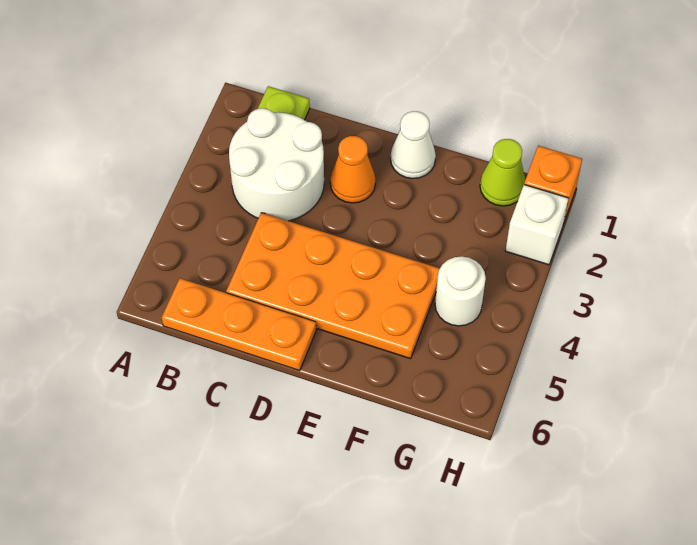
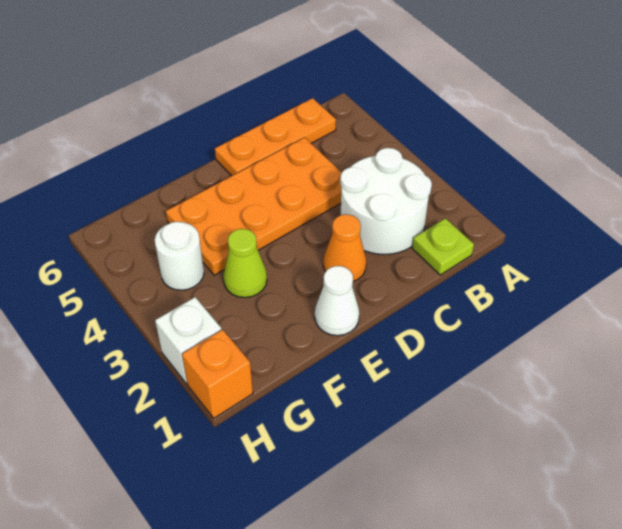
lime 1x1 cone [480,139,525,206] -> lime 1x1 cone moved to [223,229,267,298]

